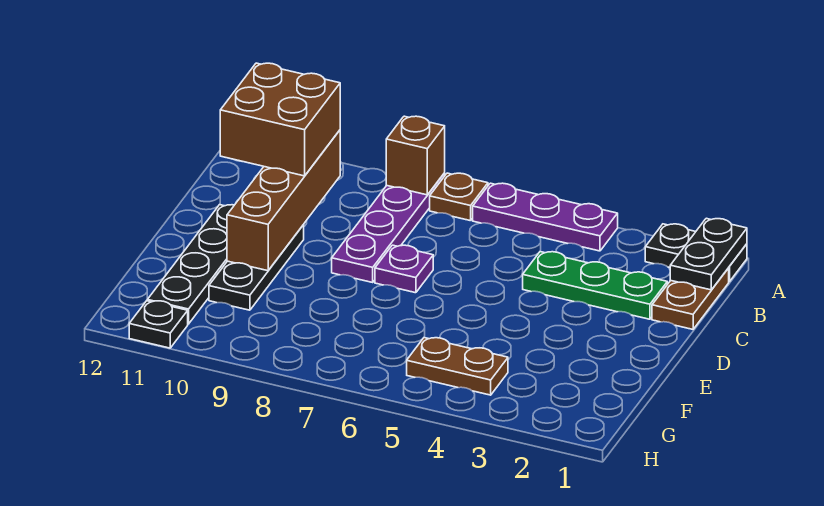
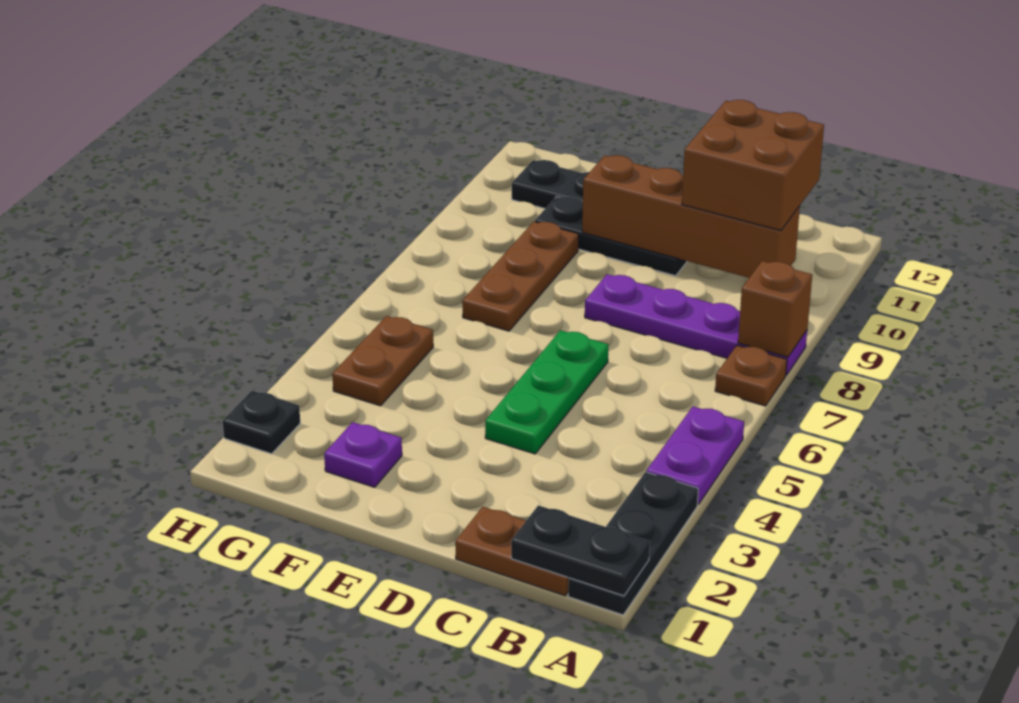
black 1x2 plate [645,224,747,281] -> black 1x3 plate [568,472,698,615]
purple 1x3 plate [473,183,618,251] -> purple 1x2 plate [646,406,744,505]
green 1x3 plate [523,252,667,319] -> green 1x3 plate moved to [485,330,609,454]
purple 1x1 plate [375,245,433,293] -> purple 1x1 plate moved to [324,422,402,487]
none -> brown 1x3 plate [462,222,579,331]
black 1x1 plate [129,301,188,348] -> black 1x1 plate moved to [223,391,300,454]

